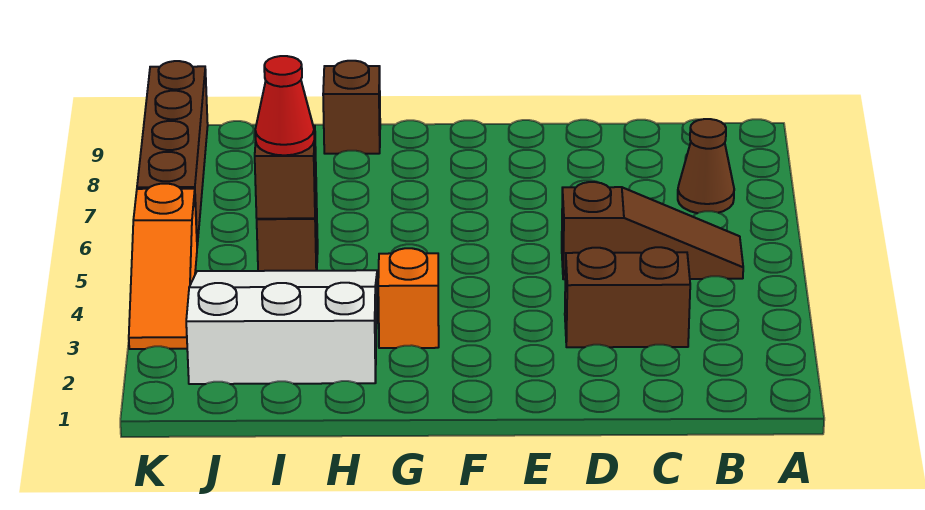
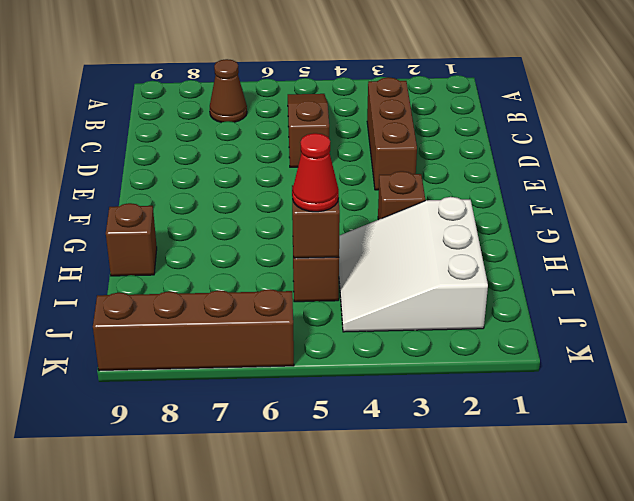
brown 1x2 brick [565,247,690,347] -> brown 1x3 brick [367,77,417,190]
orange 1x1 brick [378,248,439,348] -> brown 1x1 brick [378,171,425,220]
orange 1x3 slope [129,184,197,349] -> none

